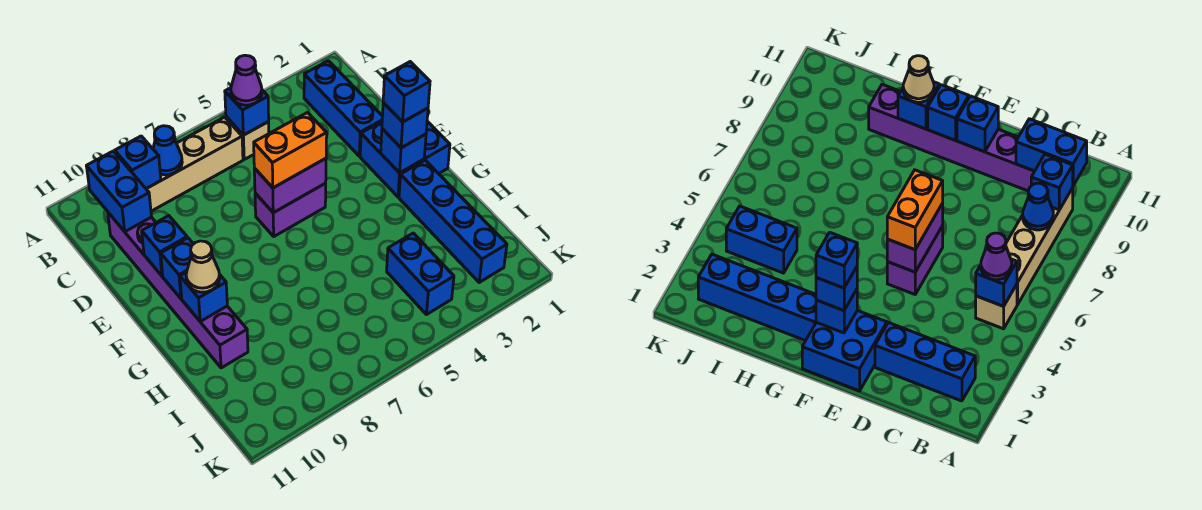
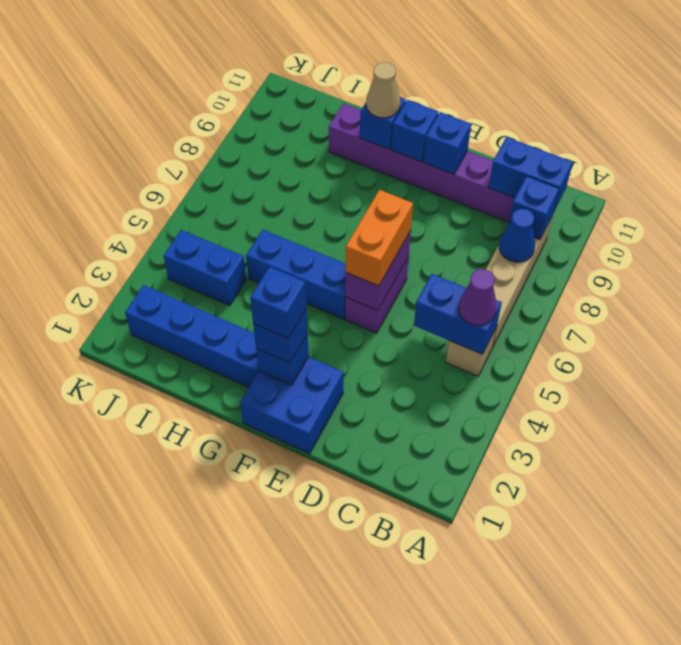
blue 1x3 brick [304,61,382,156] -> blue 1x3 brick moved to [246,230,346,319]
blue 1x1 brick [225,88,269,135] -> blue 1x2 brick [414,274,502,354]

